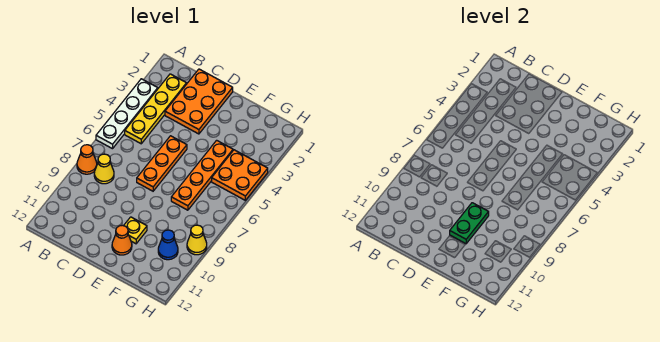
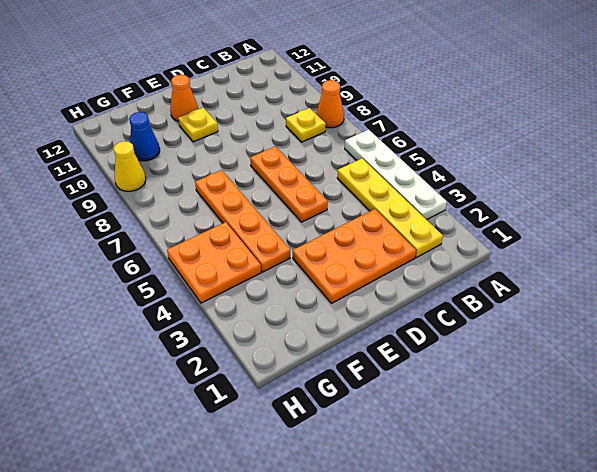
yellow 1x1 cone [94,154,114,184] -> yellow 1x1 plate [286,108,326,142]
orange 2x3 plate [165,69,233,134] -> orange 2x3 plate turned to [293,209,416,304]
green 1x2 plate [450,203,489,244] -> none

